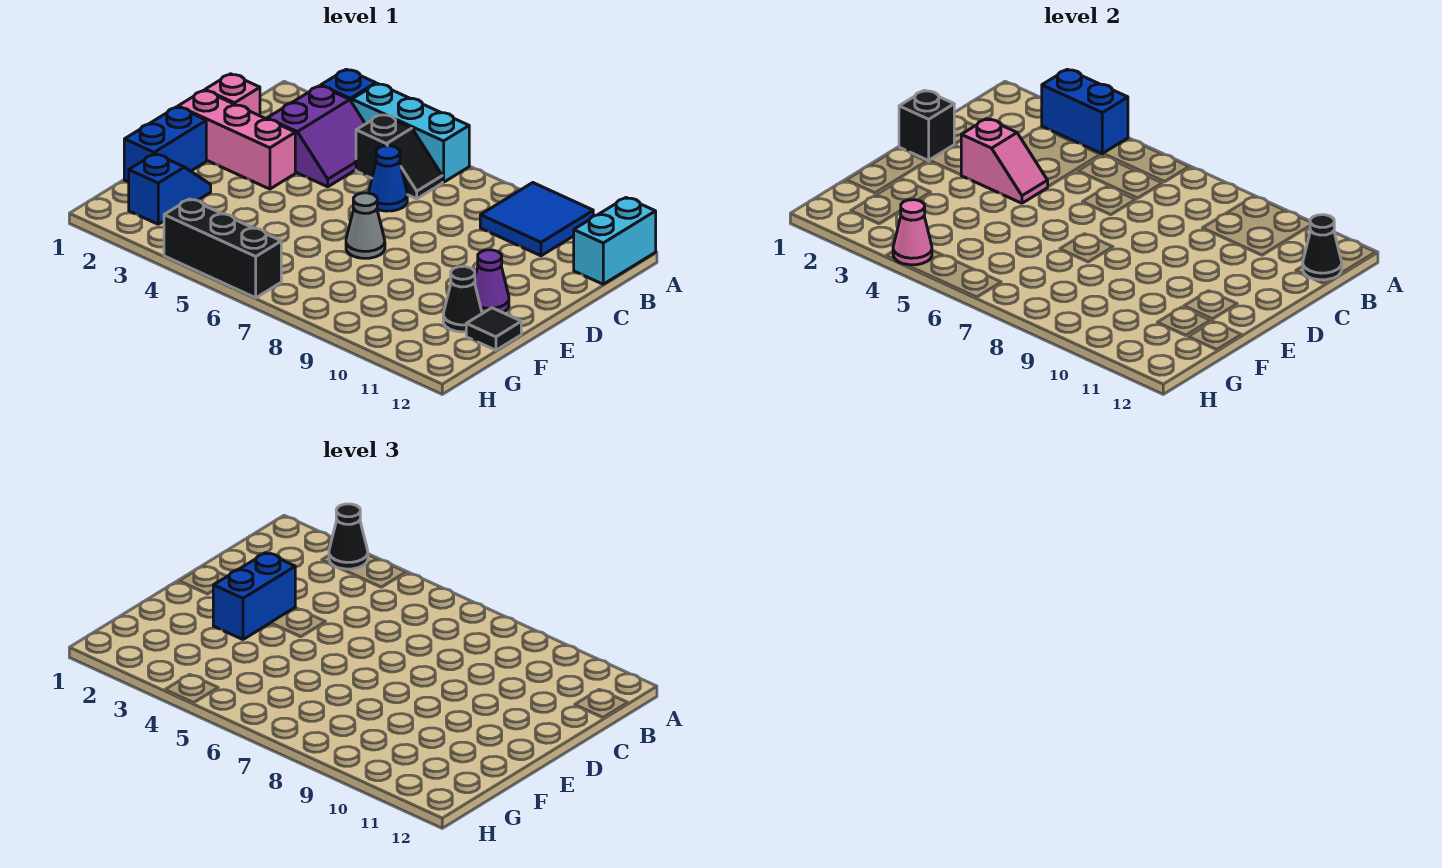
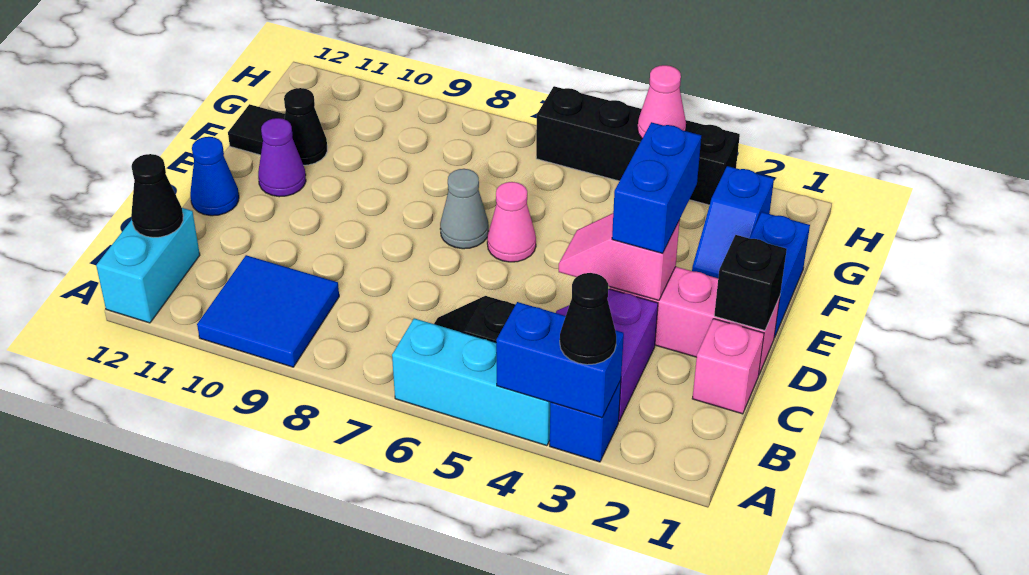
blue 1x1 cone [369,146,407,211] -> blue 1x1 cone moved to [190,137,239,216]
none -> pink 1x1 cone [487,182,536,262]
black 1x3 brick [164,199,281,298] -> black 1x4 brick [536,86,740,205]

